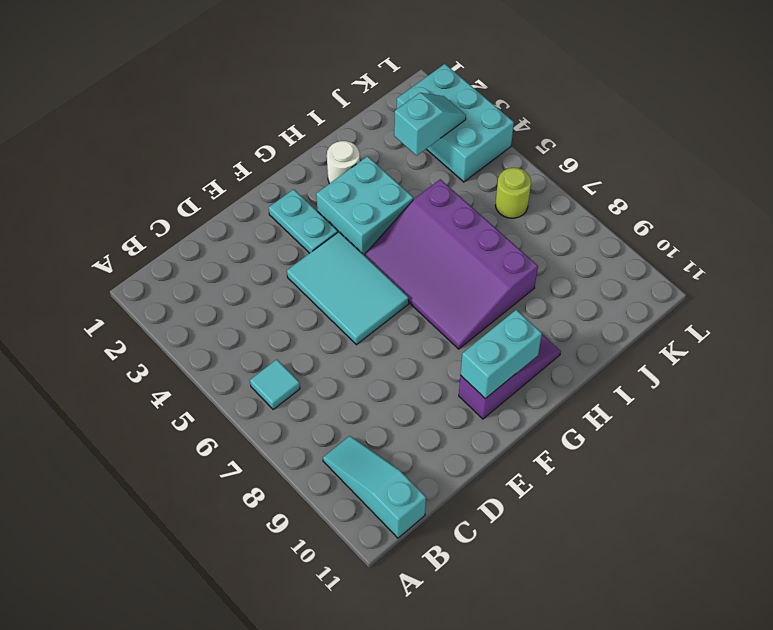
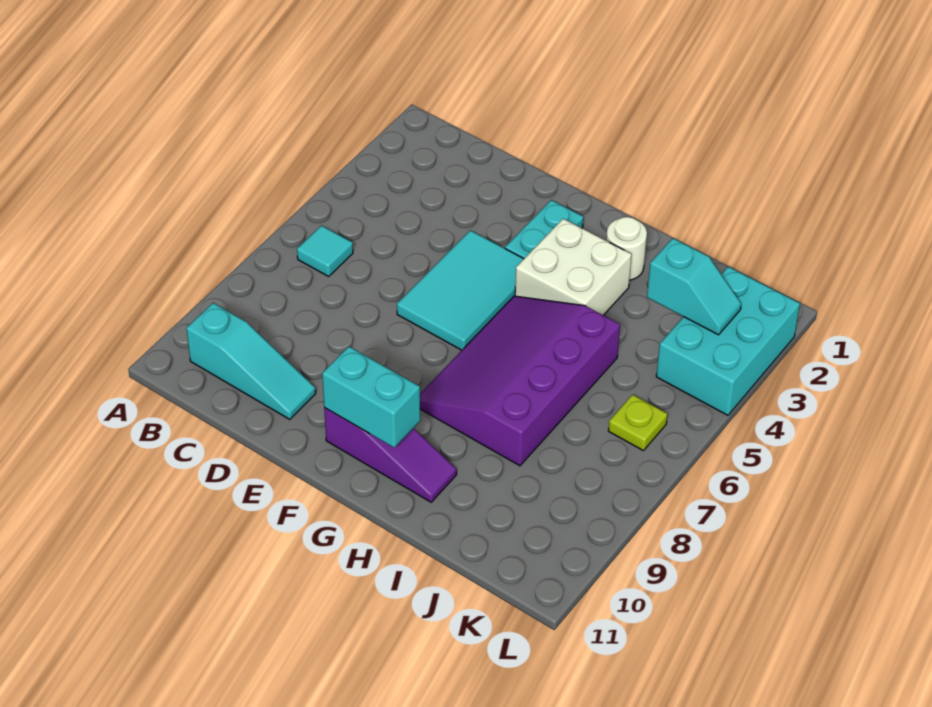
cyan 1x3 slope [323,436,426,538] -> cyan 1x3 slope turned to [186,303,316,419]
cyan 2x2 brick [316,156,413,255] -> white 2x2 brick [515,219,632,315]
lime 1x1 round brick [495,168,531,218] -> lime 1x1 plate [608,395,667,451]

